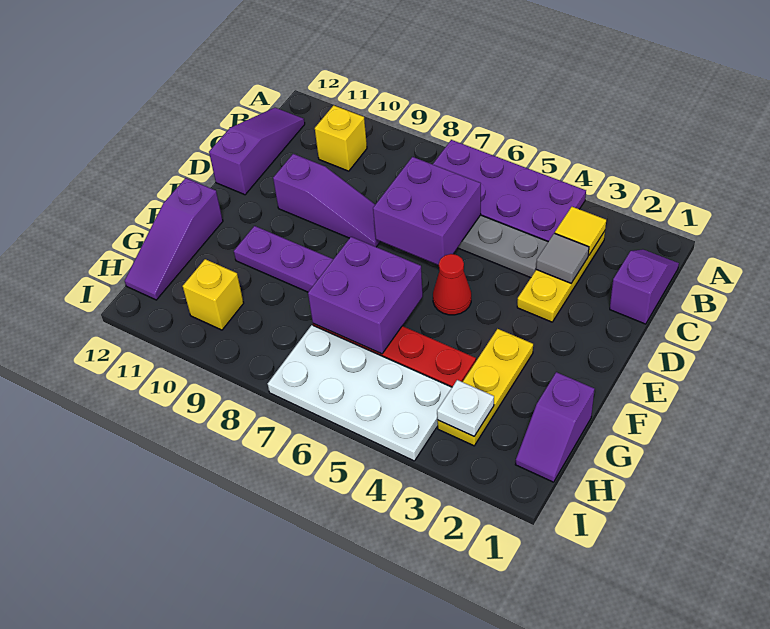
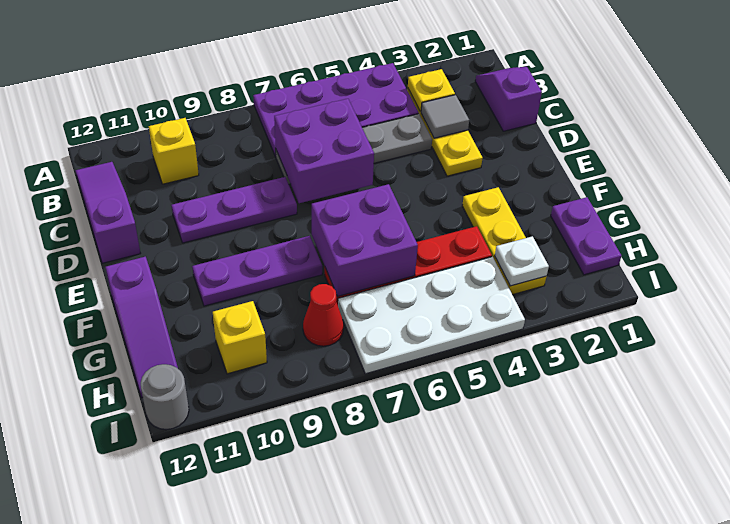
yellow 1x1 tile [555,207,606,256] -> yellow 1x1 plate [408,69,455,112]
purple 1x3 slope [273,154,381,247] -> purple 1x3 plate [172,177,297,243]
red 1x1 cone [433,254,471,315] -> red 1x1 cone moved to [303,284,344,346]
purple 1x2 slope [515,372,595,482] -> purple 1x2 plate [551,197,621,275]
none -> grey 1x1 round brick [141,364,189,430]

